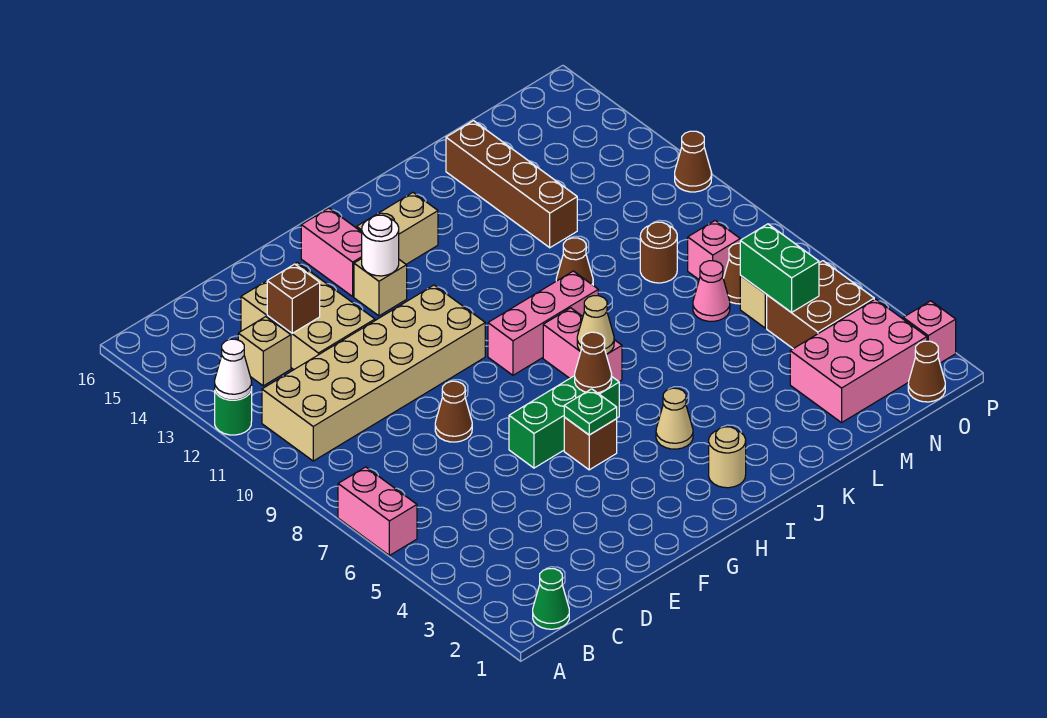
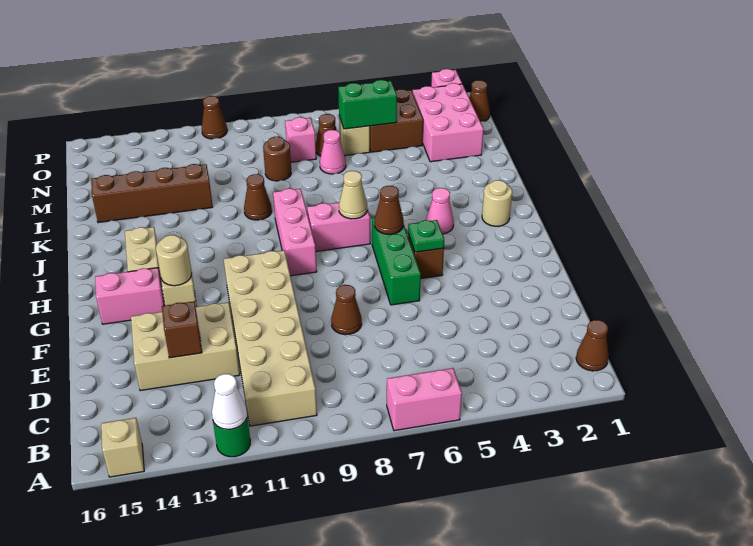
green 1x1 cone [533,569,569,629] -> brown 1x1 cone [576,320,609,371]
tan 1x1 brick [238,317,291,386] -> tan 1x1 brick moved to [101,418,144,477]
white 1x1 round brick [362,215,399,276] -> tan 1x1 round brick [156,235,192,286]
tan 1x1 cone [656,388,693,449] -> pink 1x1 cone [426,188,454,234]

